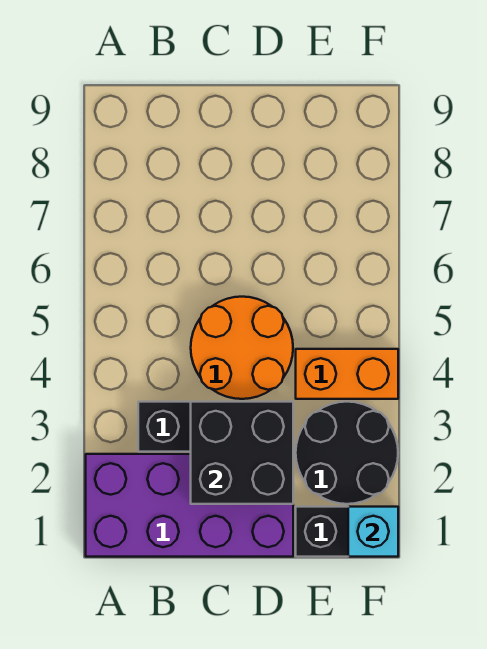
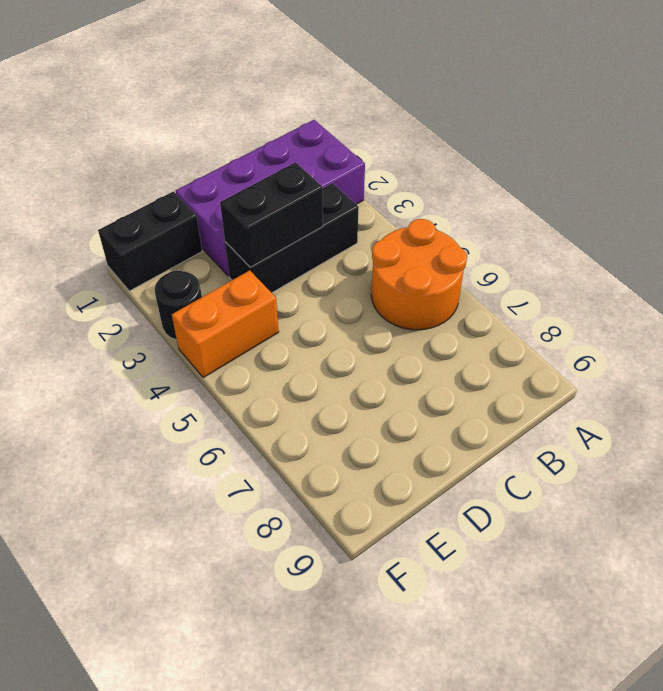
black 2x2 brick [191,402,293,504] -> black 1x2 brick [220,162,323,267]
orange 2x2 round brick [191,297,293,399] -> orange 2x2 round brick moved to [371,219,467,330]
black 2x2 round brick [296,402,398,504] -> black 1x1 round brick [155,271,202,340]
cyan 1x1 brick [348,507,398,557] -> none

